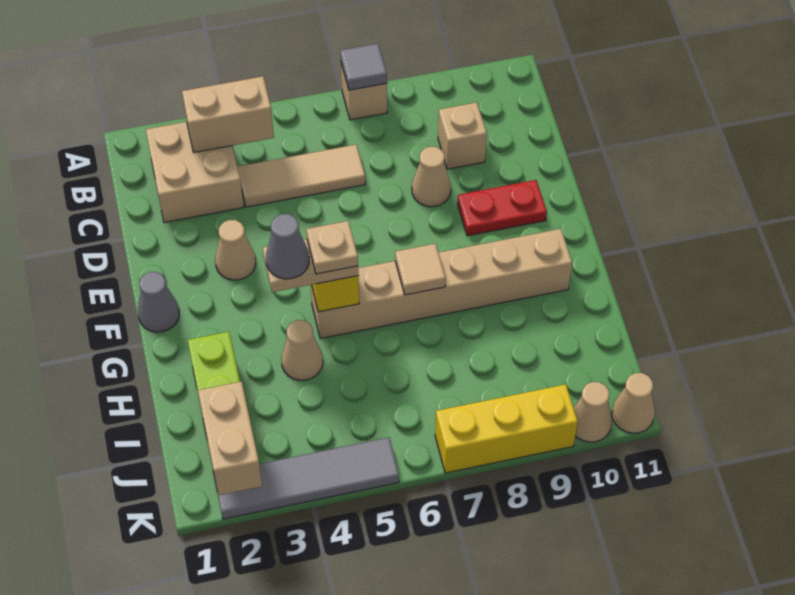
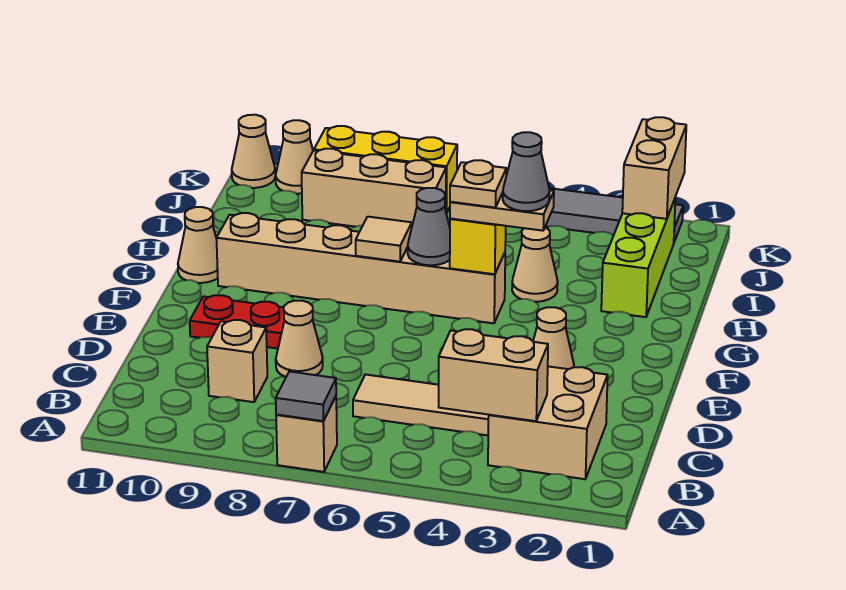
grey 1x1 cone [138,272,179,332] -> grey 1x1 cone moved to [408,188,450,265]
none -> tan 1x1 cone [178,207,218,283]
none -> tan 1x3 brick [302,149,446,227]

